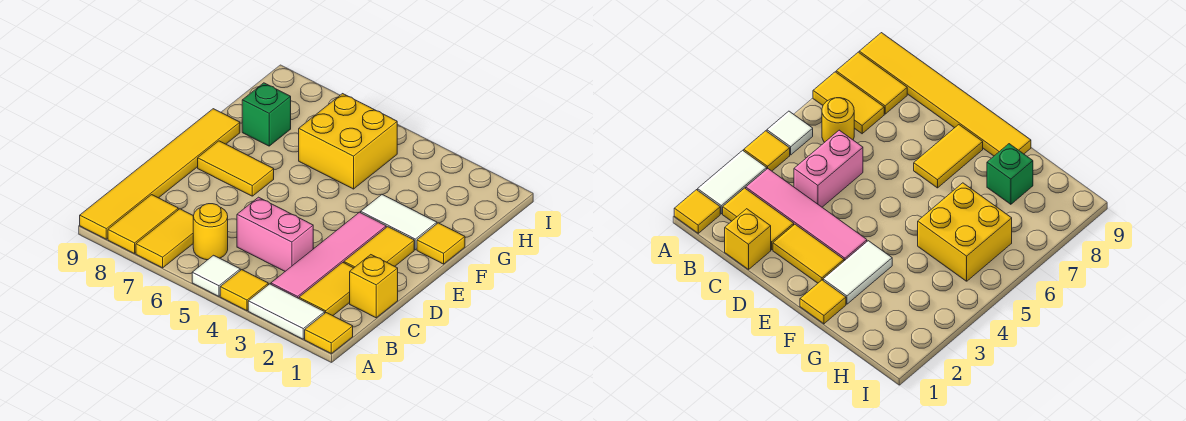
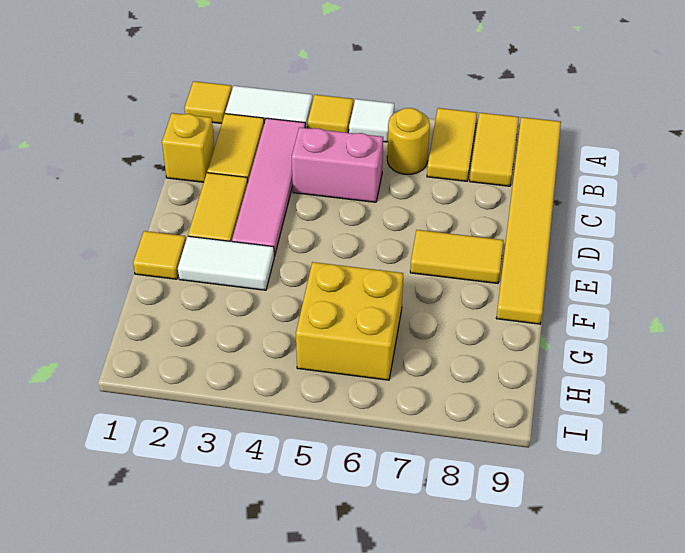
green 1x1 brick [242,83,291,146] -> none

